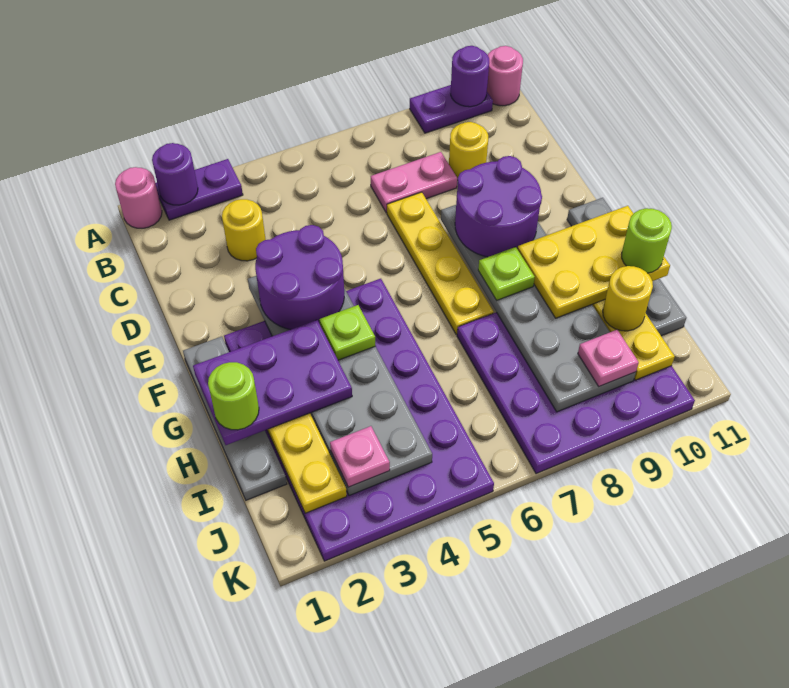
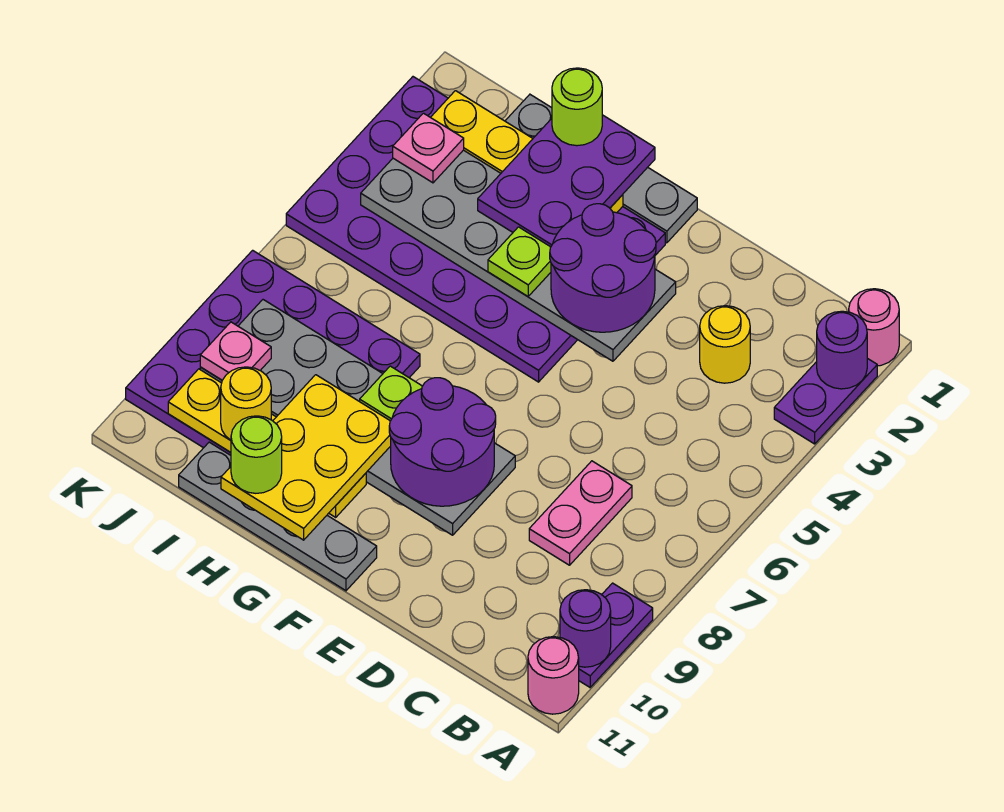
yellow 1x1 round brick [449,122,488,180] -> none
yellow 1x4 plate [387,192,494,335] -> none

